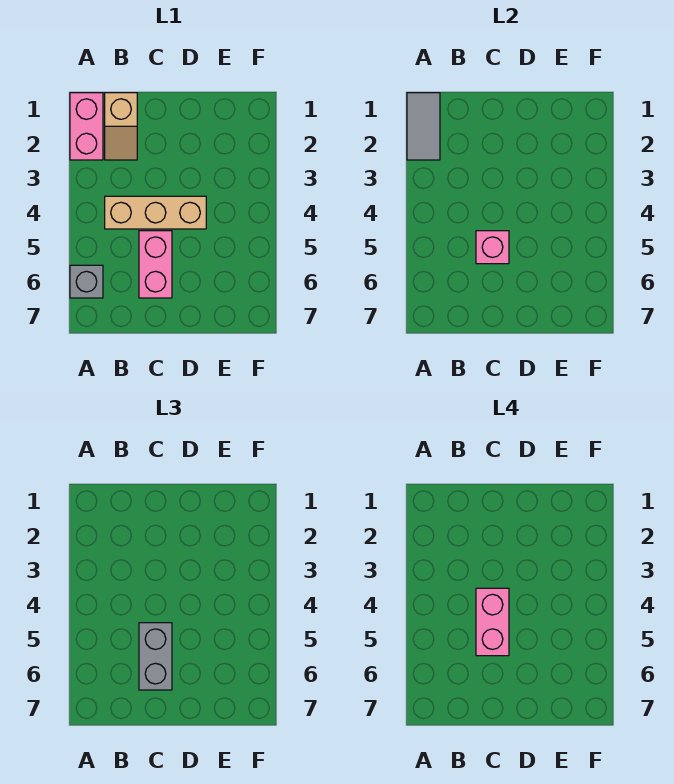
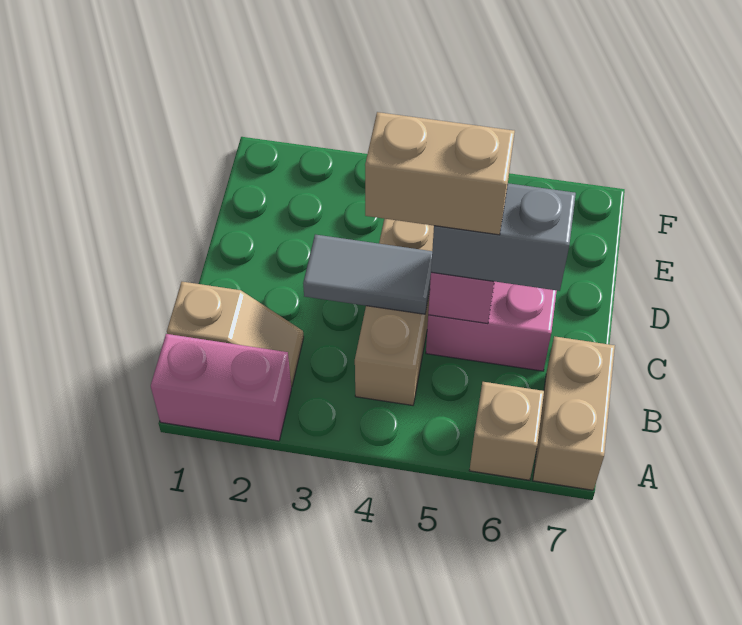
grey 1x2 tile [407,93,440,160] -> grey 1x2 tile moved to [303,235,432,314]
grey 1x1 brick [70,265,103,298] -> tan 1x1 brick [469,382,544,480]
none -> tan 1x2 brick [533,336,615,490]
pink 1x2 brick [476,588,509,656] -> tan 1x2 brick [365,112,515,235]

